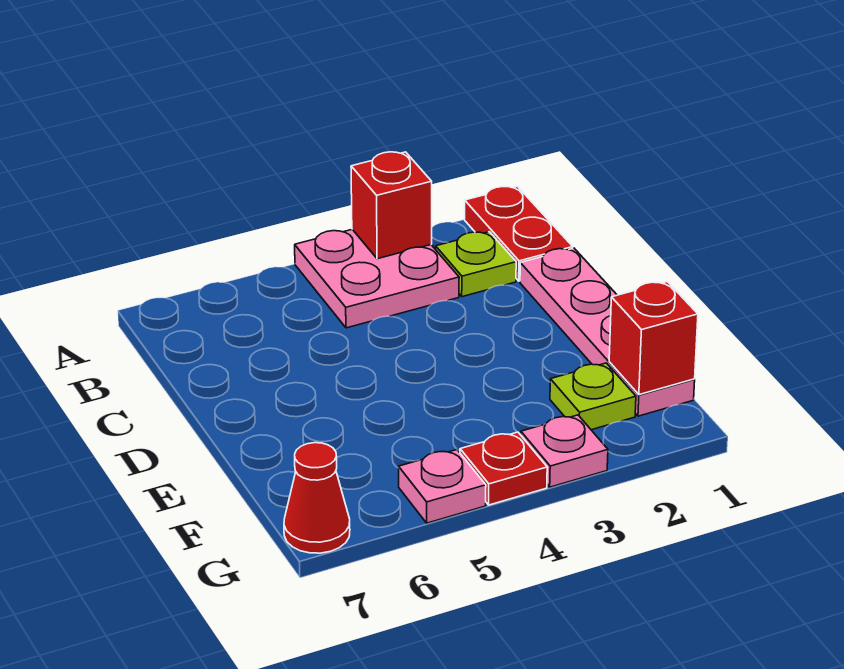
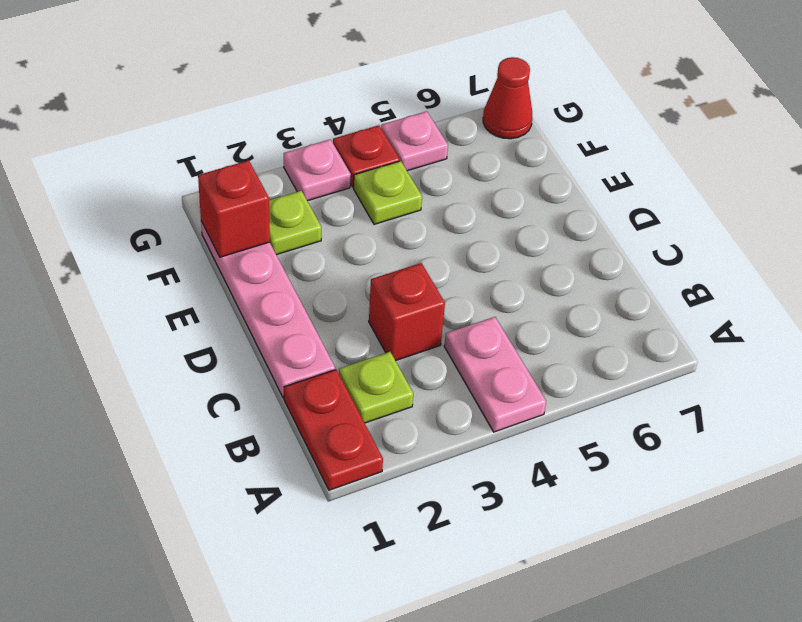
pink 2x2 plate [295,229,459,328] -> pink 1x2 plate [444,317,546,432]
red 1x1 brick [351,152,432,259] -> red 1x1 brick moved to [369,263,445,361]
none -> lime 1x1 plate [354,161,422,224]

